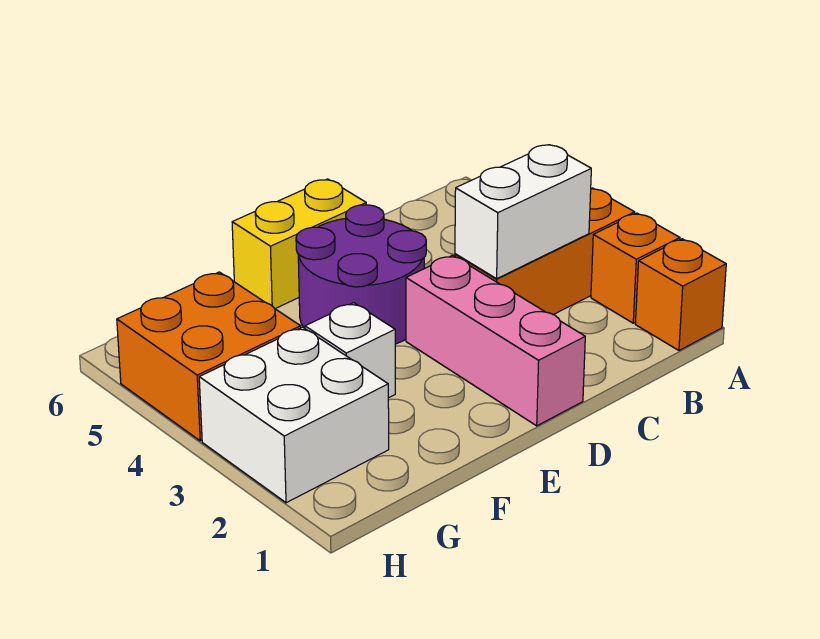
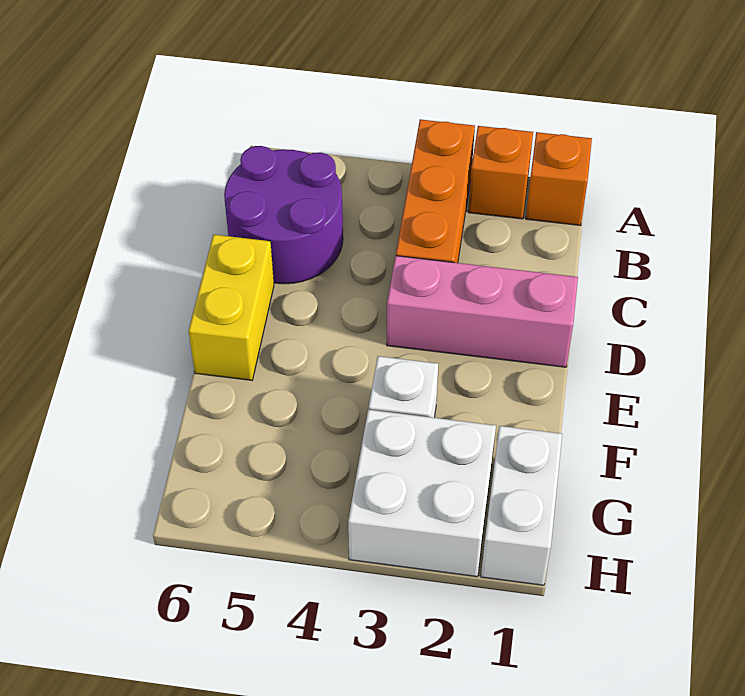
white 1x2 brick [455,145,591,279] -> white 1x2 brick moved to [481,426,562,585]
purple 2x2 round brick [296,205,426,344] -> purple 2x2 round brick moved to [224,146,343,284]
orange 2x2 brick [117,272,301,441] -> none

